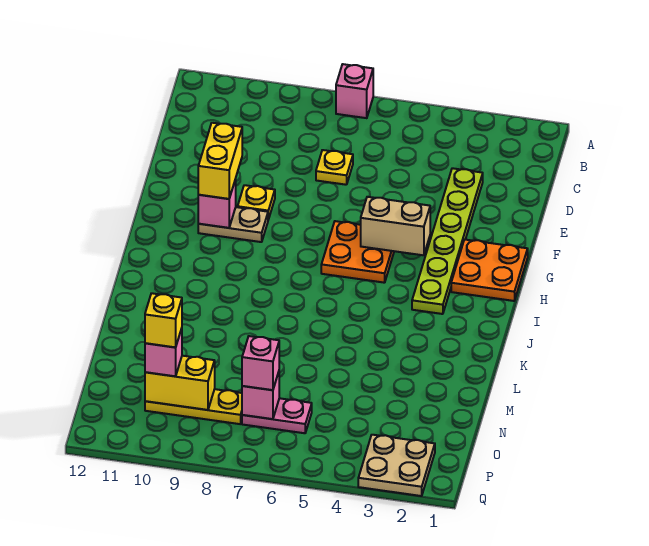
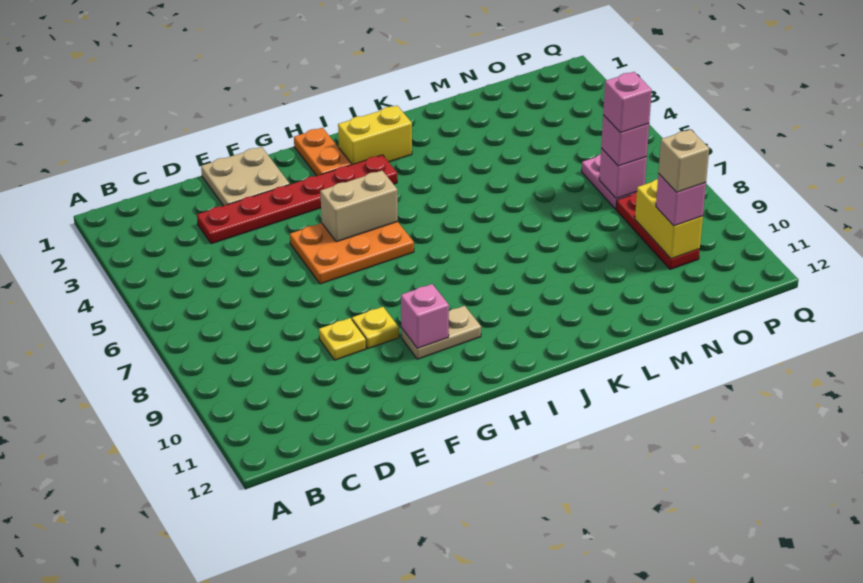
pink 1x1 brick [336,64,373,118] -> pink 1x1 brick moved to [603,72,652,133]
lime 1x6 plate [412,168,483,314] -> red 1x6 plate [197,155,397,244]
yellow 1x1 plate [316,150,353,185] -> yellow 1x1 plate moved to [319,318,366,360]
yellow 1x2 brick [198,123,242,199] -> yellow 1x2 brick moved to [338,106,412,164]
orange 2x2 plate [451,239,528,301] -> orange 1x2 plate [294,128,352,176]
tan 1x2 brick [361,197,430,255] -> tan 1x2 brick turned to [320,171,398,242]
orange 2x2 plate [321,221,394,283] -> orange 2x3 plate [290,222,414,284]
tan 1x2 plate [198,207,268,242] -> tan 1x2 plate turned to [401,306,481,359]
yellow 1x3 plate [145,389,242,424] -> red 1x3 plate [616,192,700,269]
yellow 1x1 brick [145,293,182,347] -> tan 1x1 brick [658,129,709,192]
tan 2x2 plate [358,435,435,496] -> tan 2x2 plate moved to [201,147,290,206]

